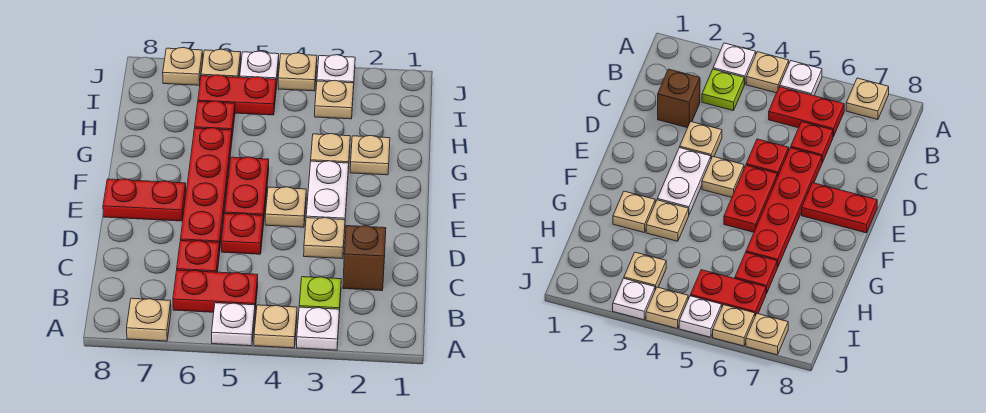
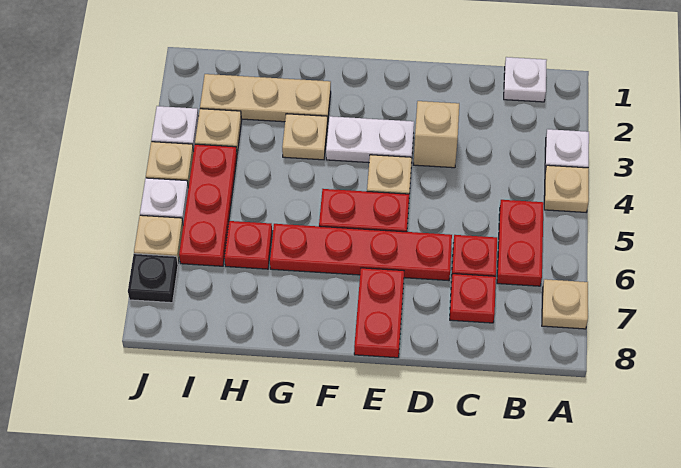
white 1x1 plate [212,303,255,346] -> white 1x1 plate moved to [504,57,547,102]
lime 1x1 plate [299,277,341,313] -> none
brown 1x1 brick [343,226,386,291] -> none
tan 1x1 plate [304,218,345,259] -> tan 1x1 brick [414,101,459,168]
red 1x1 plate [222,213,263,254] -> red 1x1 plate moved to [450,274,496,323]
tan 1x1 plate [350,136,390,175] -> tan 1x3 plate [200,74,331,124]
red 1x2 plate [198,75,276,115] -> red 1x3 plate [179,144,237,266]
tan 1x1 plate [163,48,203,85] -> black 1x1 plate [128,254,178,303]

